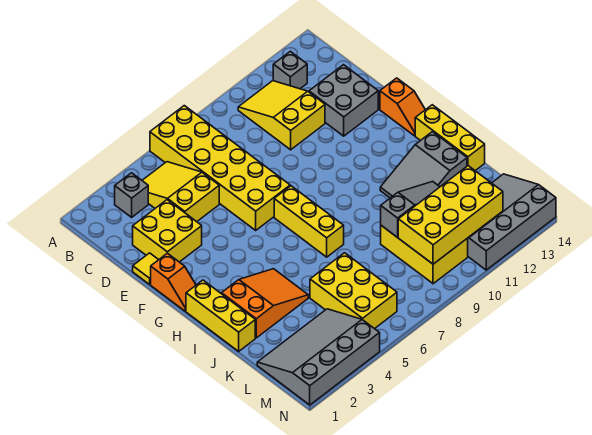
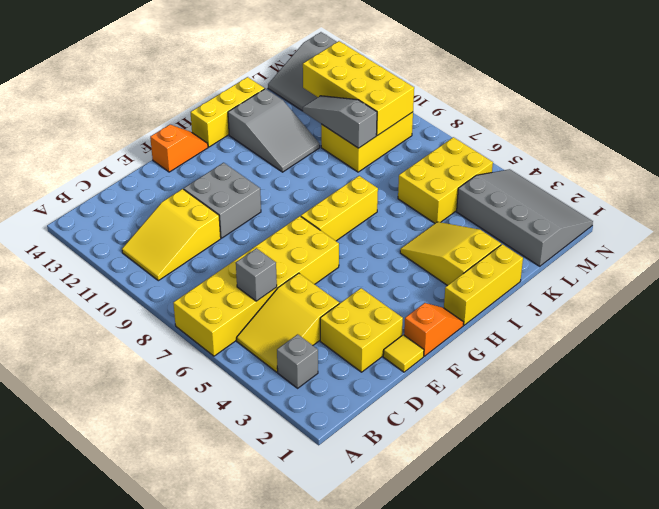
grey 1x1 brick [273,51,307,89] -> grey 1x1 brick moved to [236,248,277,301]
grey 2x2 brick [309,65,378,136] -> grey 2x2 brick moved to [184,163,261,238]
orange 2x3 slope [222,269,308,338] -> yellow 2x3 slope [400,222,501,286]
grey 3x4 slope [257,309,380,405] -> grey 3x4 slope turned to [457,169,593,266]

